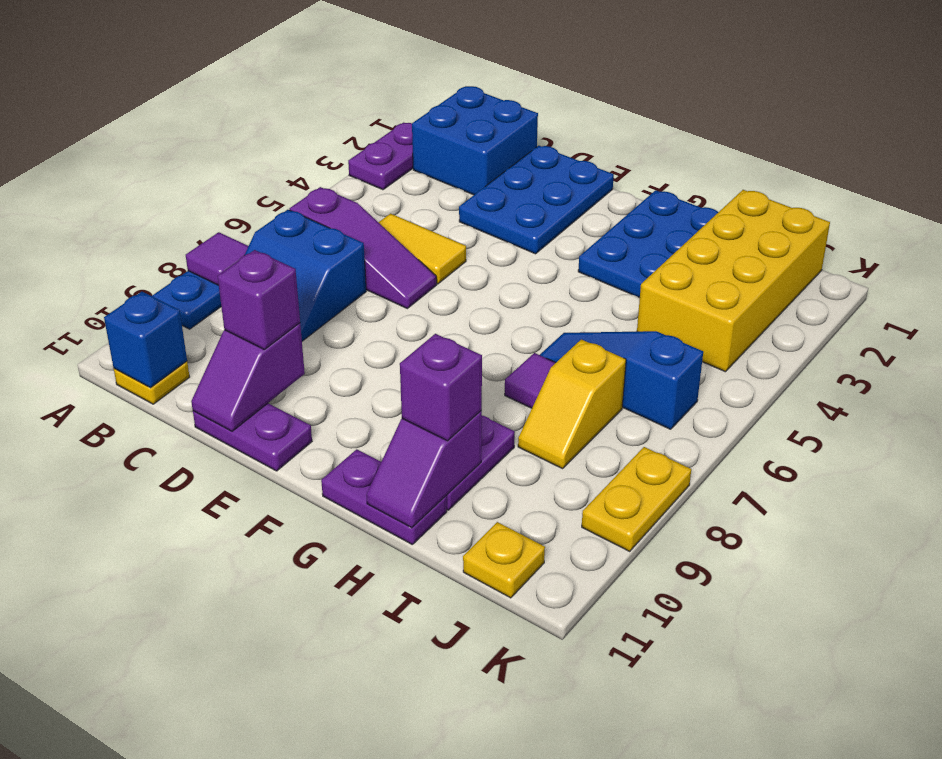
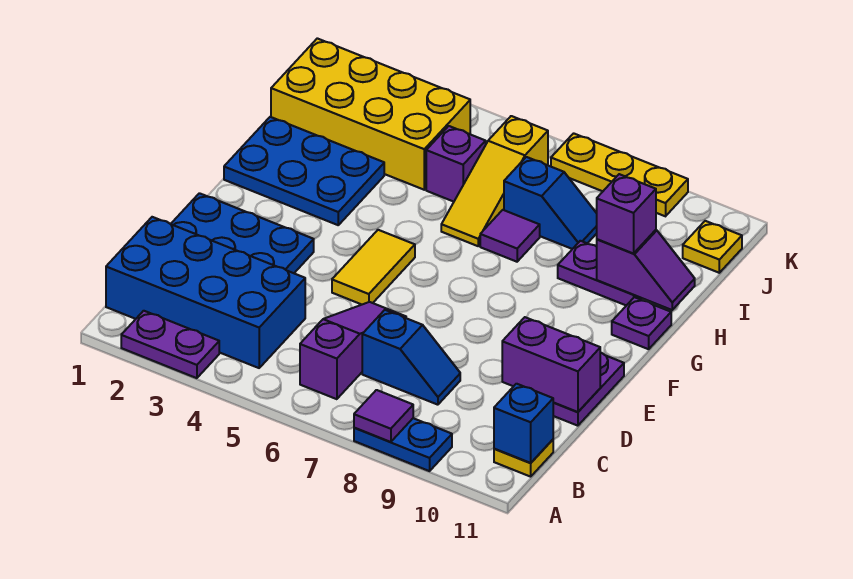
blue 2x2 brick [412,86,538,195] -> blue 2x4 brick [106,217,305,368]
blue 2x2 slope [245,210,366,341] -> blue 1x2 slope [362,310,460,405]
yellow 1x2 tile [379,214,466,284] -> yellow 1x2 tile moved to [332,230,415,305]
purple 1x2 slope [191,323,305,431] -> purple 1x2 brick [502,317,600,412]
purple 1x1 brick [218,250,300,349] -> purple 1x1 brick moved to [426,126,486,202]
purple 1x2 plate [321,449,447,544] -> purple 1x1 plate [612,297,671,349]
blue 1x3 slope [540,331,703,429] -> yellow 1x3 slope [441,116,548,246]
yellow 1x2 slope [518,339,626,469] -> blue 1x2 slope [504,157,597,249]
yellow 1x2 plate [582,447,691,551] -> yellow 1x3 plate [551,133,688,216]

